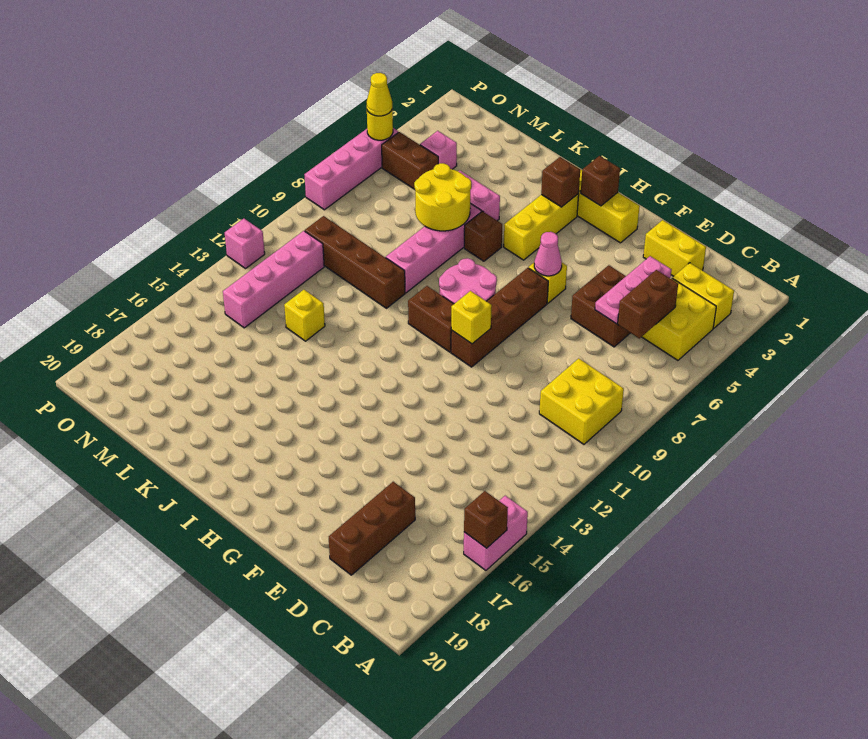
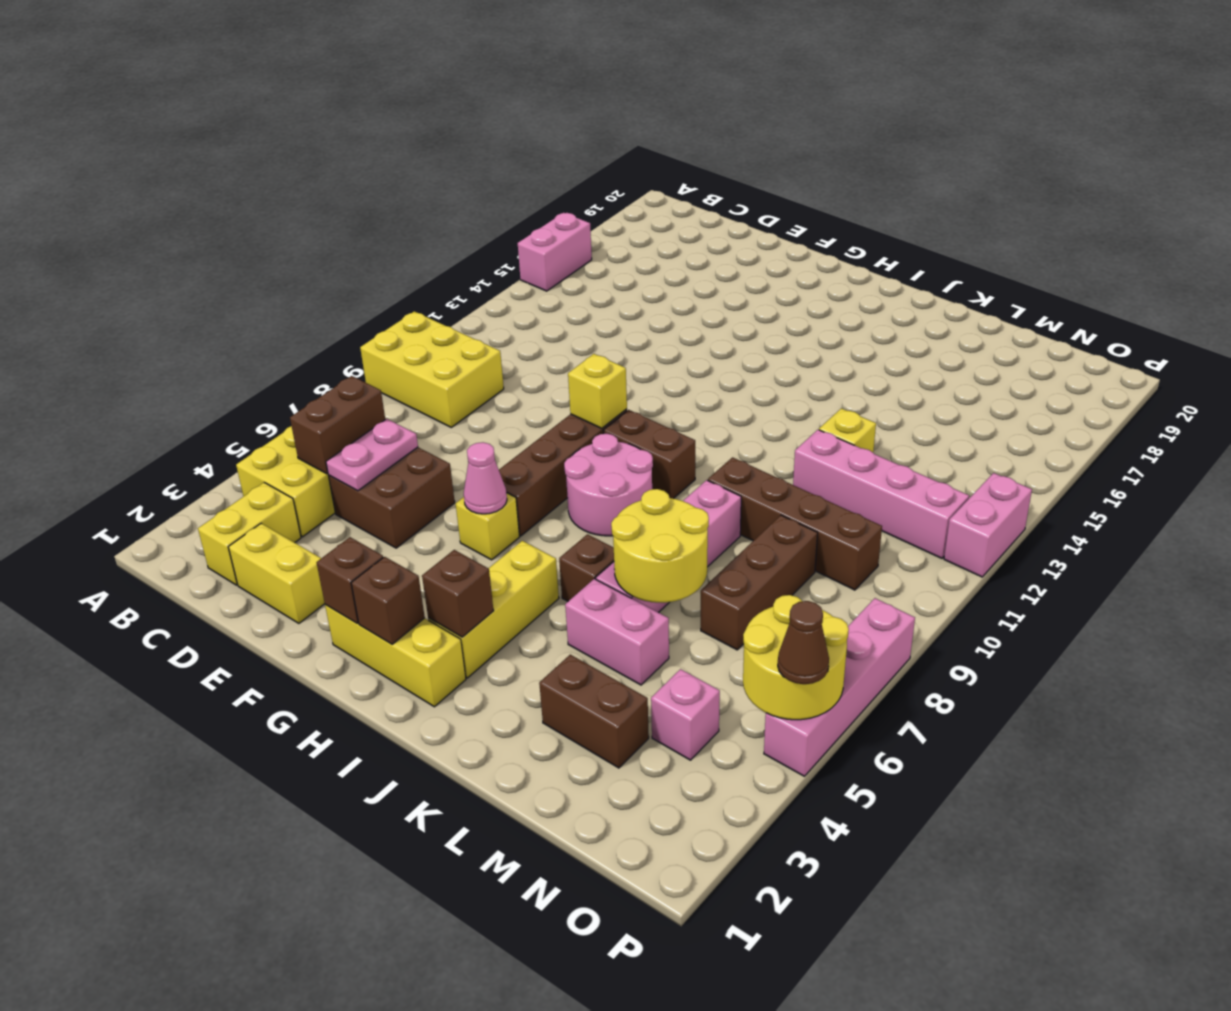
brown 1x1 brick [464,491,508,548] -> brown 1x1 brick moved to [317,537,383,623]
yellow 1x2 brick [672,263,734,328] -> yellow 1x2 brick turned to [198,483,301,585]
yellow 2x2 brick [539,358,624,444] -> yellow 2x3 brick [360,311,504,427]
pink 1x3 plate [595,256,671,324] -> pink 1x2 plate [326,419,418,491]
brown 1x3 brick [329,482,415,575] -> brown 1x3 brick moved to [701,515,818,650]
brown 1x2 brick [382,132,438,189] -> brown 1x2 brick moved to [539,655,649,768]
pink 1x4 brick [223,231,324,328] -> pink 1x4 brick turned to [793,430,969,558]
yellow 1x1 round brick [367,109,393,140] -> yellow 2x2 round brick [743,595,849,720]
yellow 1x1 cone [366,73,392,116] -> brown 1x1 cone [778,601,829,684]
pink 1x1 brick [225,219,265,269] -> pink 1x2 brick [944,473,1032,577]

